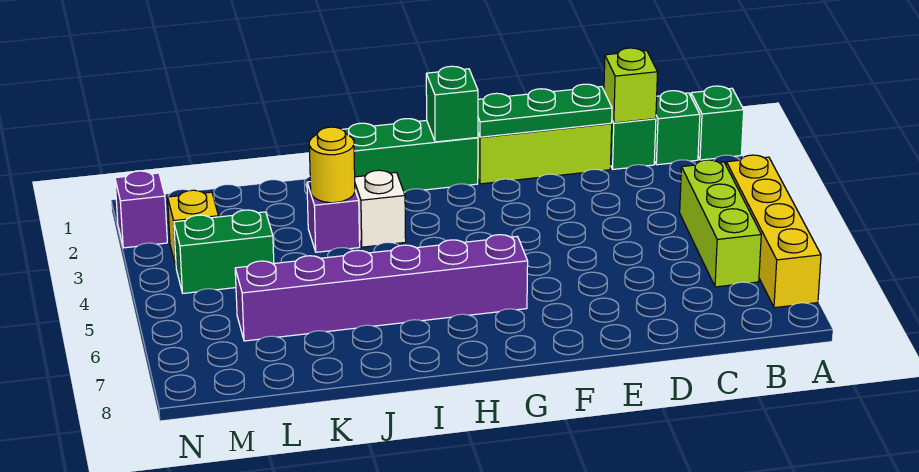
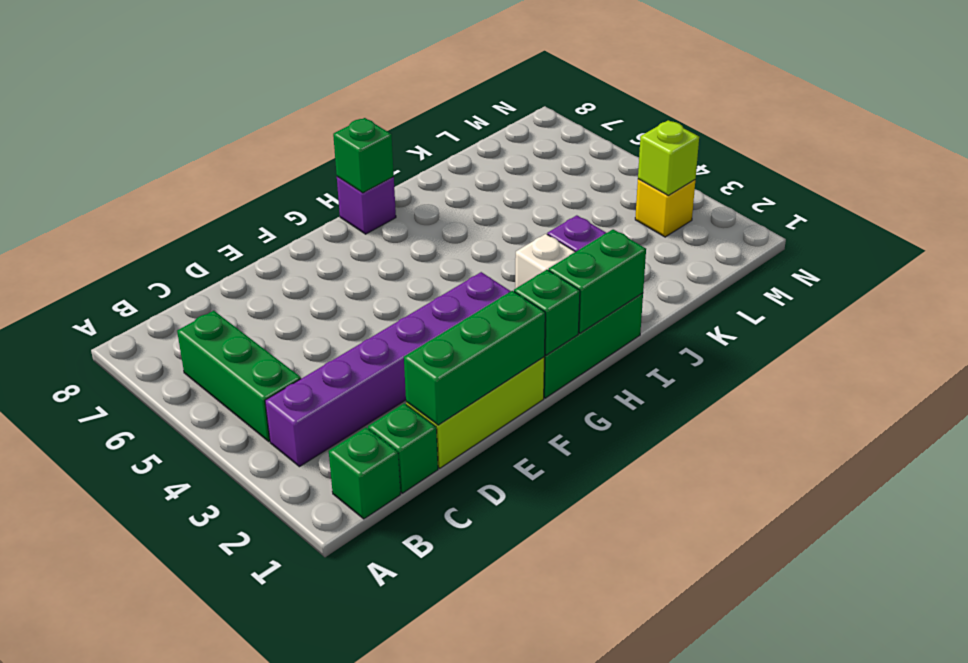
green 1x1 brick [691,86,744,160] -> green 1x1 brick moved to [333,118,394,193]
yellow 1x4 brick [726,155,821,308] -> none
lime 1x3 brick [680,160,761,287] -> green 1x3 brick [177,311,301,442]
lime 1x1 brick [604,48,658,123] -> lime 1x1 brick moved to [638,120,699,196]
green 1x3 plate [478,84,612,137] -> green 1x3 brick [404,291,545,425]
purple 1x6 brick [235,235,528,341] -> purple 1x6 brick moved to [265,272,511,467]
yellow 1x1 round brick [309,127,355,203] -> none
green 1x2 brick [174,210,274,293] -> green 1x2 brick moved to [549,229,646,333]
purple 1x1 brick [115,171,167,248] -> purple 1x1 brick moved to [337,177,396,234]

